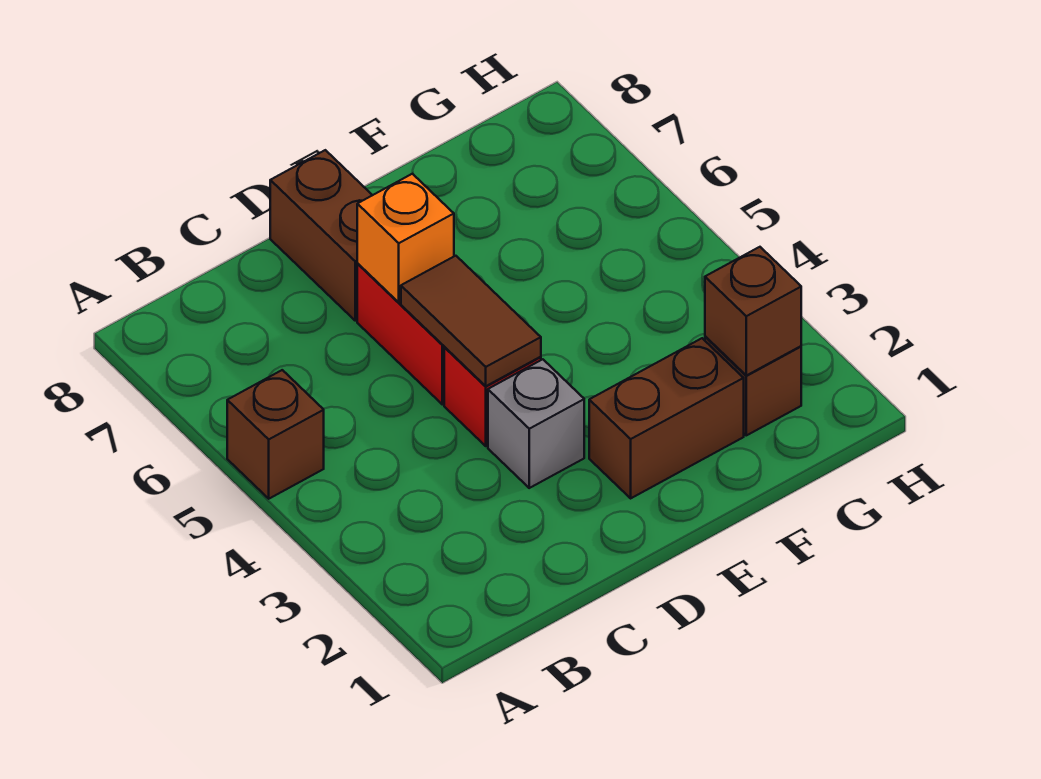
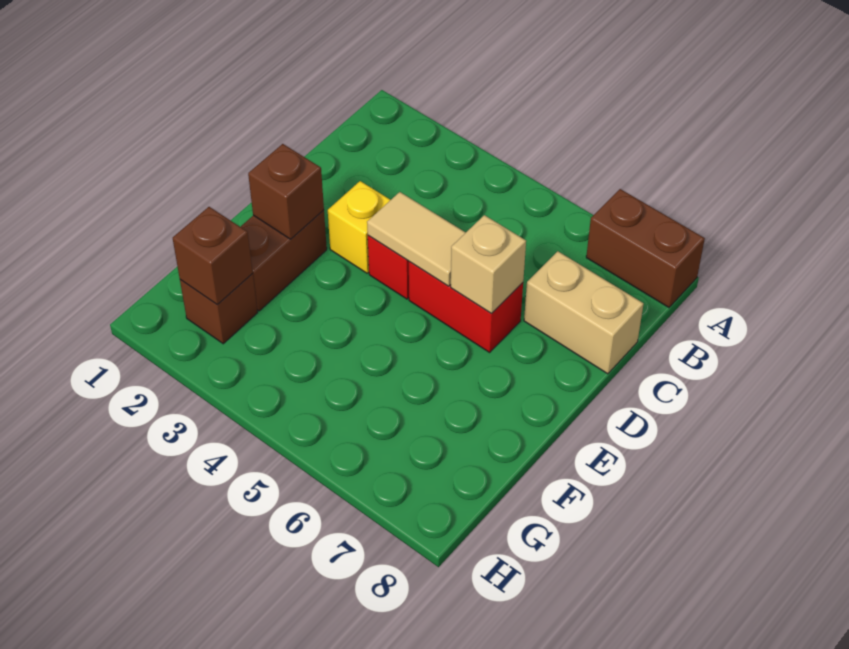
brown 1x1 brick [227,370,324,499] -> brown 1x1 brick moved to [248,144,324,239]
none -> tan 1x2 brick [524,251,643,374]
grey 1x1 brick [488,359,584,488] -> yellow 1x1 brick [328,181,390,273]
brown 1x2 tile [401,256,541,386] -> tan 1x2 tile [367,192,466,286]
orange 1x1 brick [357,174,454,303] -> tan 1x1 brick [451,215,526,313]
brown 1x2 brick [270,150,372,321] -> brown 1x2 brick moved to [586,189,705,307]

